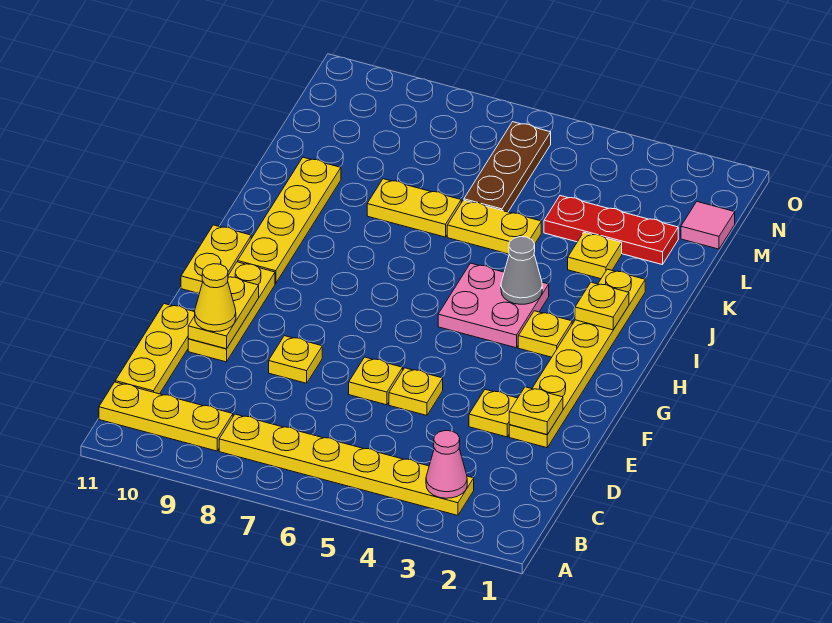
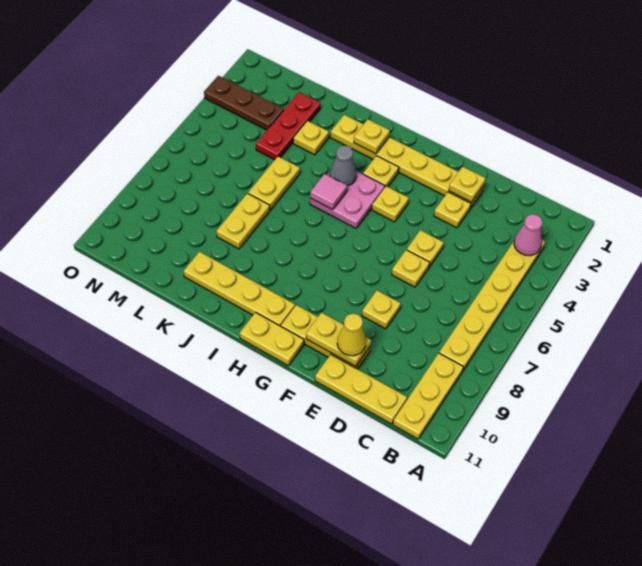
none -> yellow 1x1 plate [372,186,409,222]
brown 1x3 plate [464,122,551,212] -> brown 1x3 plate moved to [204,76,284,130]
pink 1x1 tile [681,202,735,249] -> pink 1x1 tile moved to [310,174,347,210]

